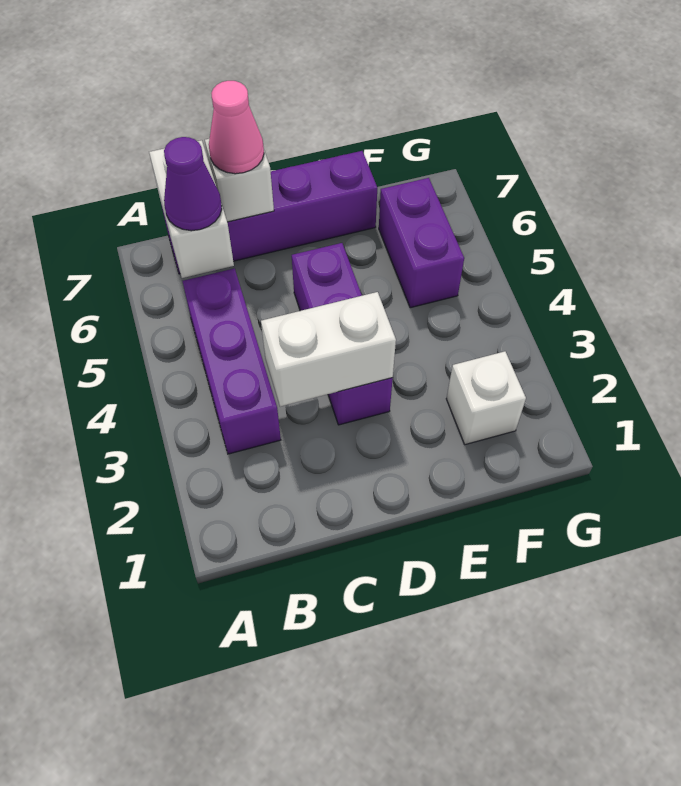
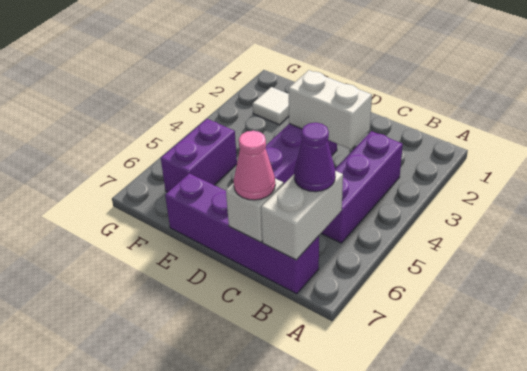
white 1x1 brick [446,351,526,445] -> white 1x1 tile [252,87,289,125]

